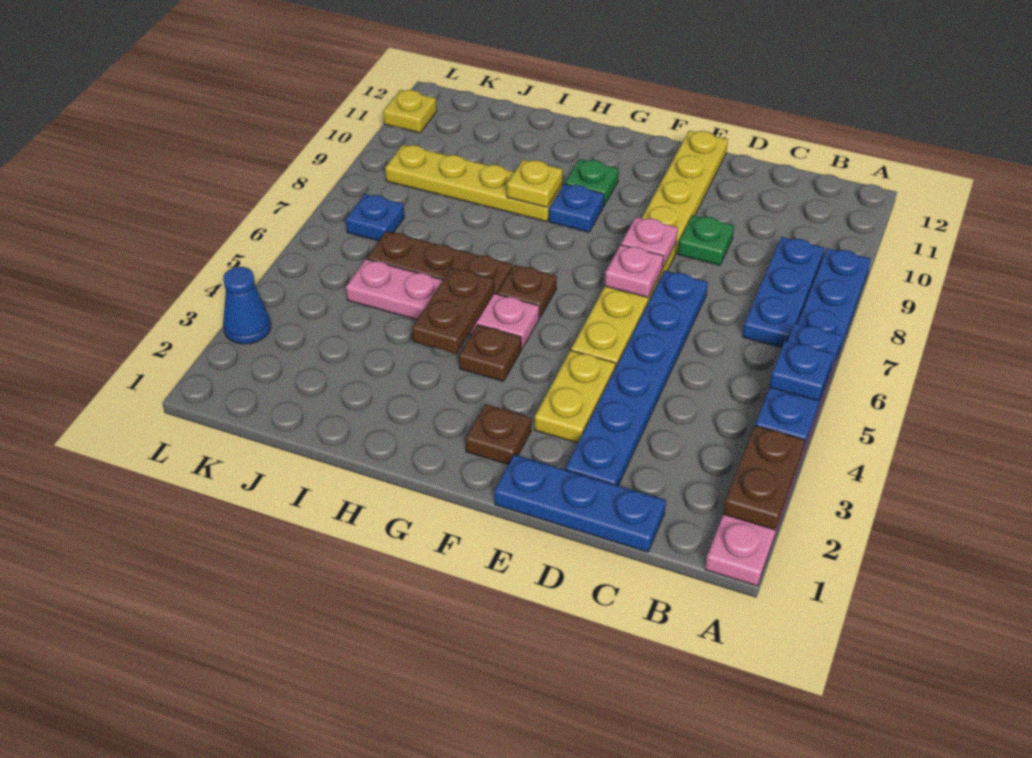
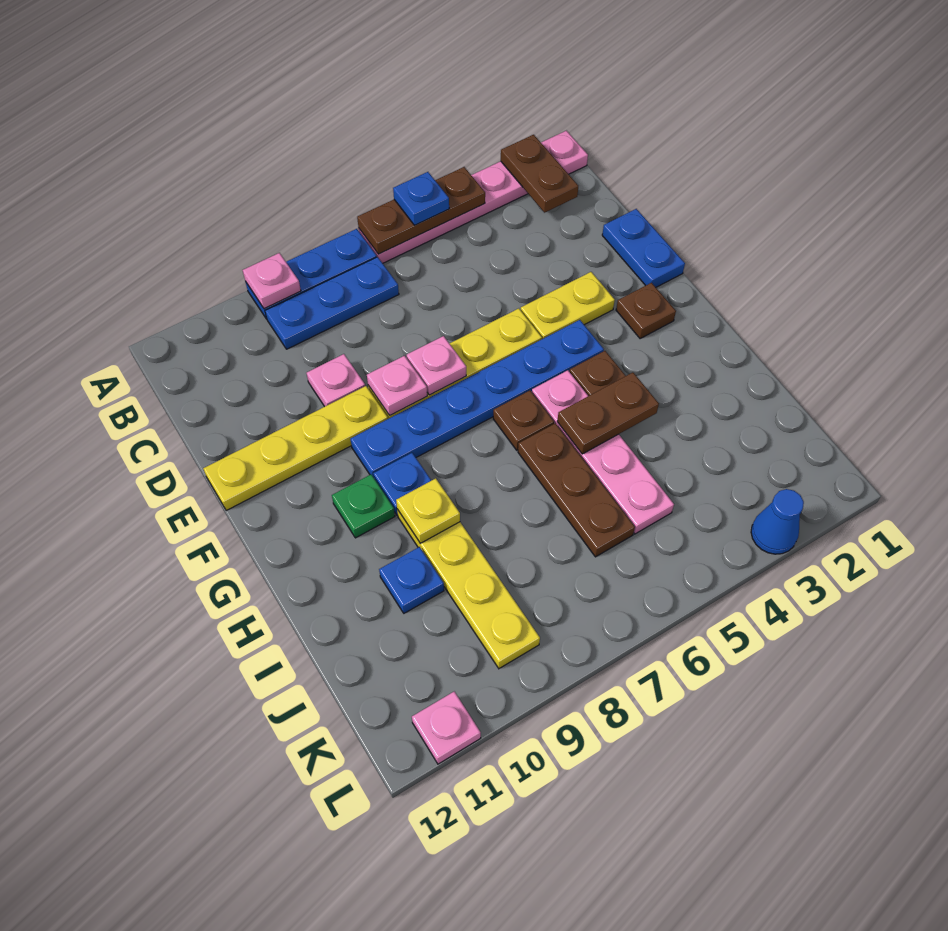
brown 1x2 plate [723,426,805,530] -> brown 1x2 plate turned to [501,135,578,213]
blue 1x3 plate [755,323,842,450] -> brown 1x3 plate [357,167,485,254]
none -> pink 1x1 plate [243,253,301,309]
blue 1x3 plate [494,455,666,552] -> blue 1x2 plate [602,209,685,287]
blue 1x6 plate [565,271,708,486] -> blue 1x6 plate moved to [350,320,604,477]
green 1x1 plate [678,215,734,265] -> pink 1x1 plate [307,354,365,407]
blue 1x1 plate [346,194,405,241] -> blue 1x1 plate moved to [379,547,444,613]
yellow 1x1 plate [383,90,437,133] -> pink 1x1 plate [412,692,481,764]

